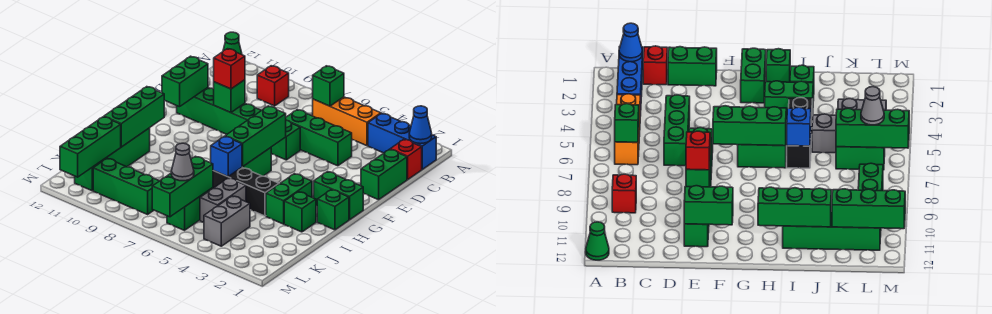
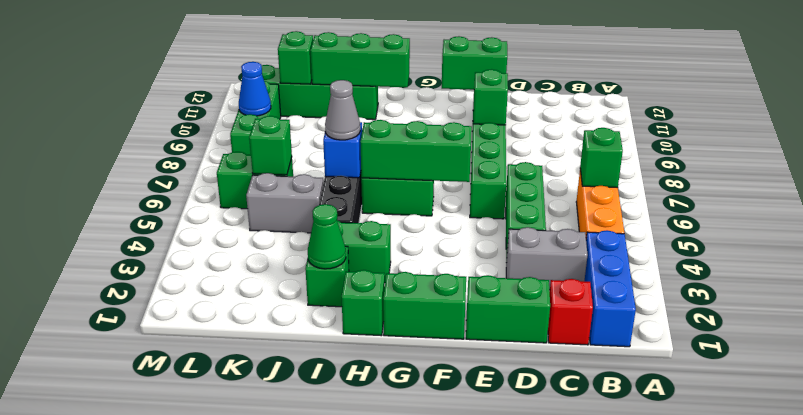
green 1x1 cone [223,32,242,55] -> green 1x1 cone moved to [308,204,346,269]
blue 1x1 cone [409,106,432,144] -> blue 1x1 cone moved to [239,62,271,116]
red 1x1 brick [257,66,289,106] -> none
red 1x1 brick [214,49,245,89] -> none
green 1x2 brick [314,172,364,220] -> green 1x2 brick turned to [383,272,466,339]
grey 1x2 brick [204,196,250,246] -> grey 1x2 brick moved to [506,227,588,290]
green 1x3 brick [152,156,213,217] -> green 1x1 brick [249,116,292,175]
green 1x3 brick [60,117,121,177] -> green 1x1 brick [278,31,313,84]
grey 1x1 cone [171,143,194,181] -> grey 1x1 cone moved to [325,80,360,140]

